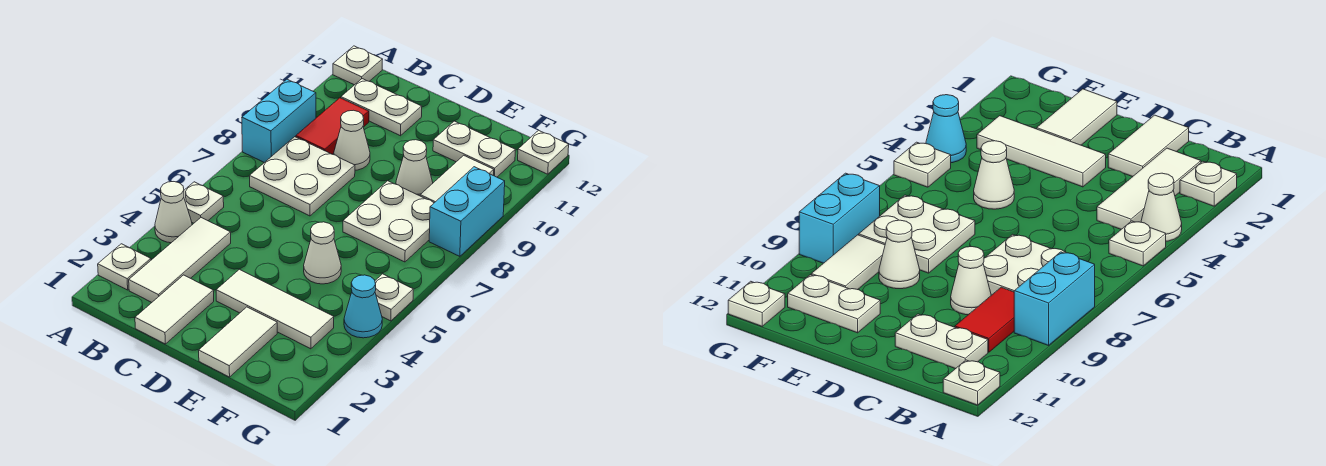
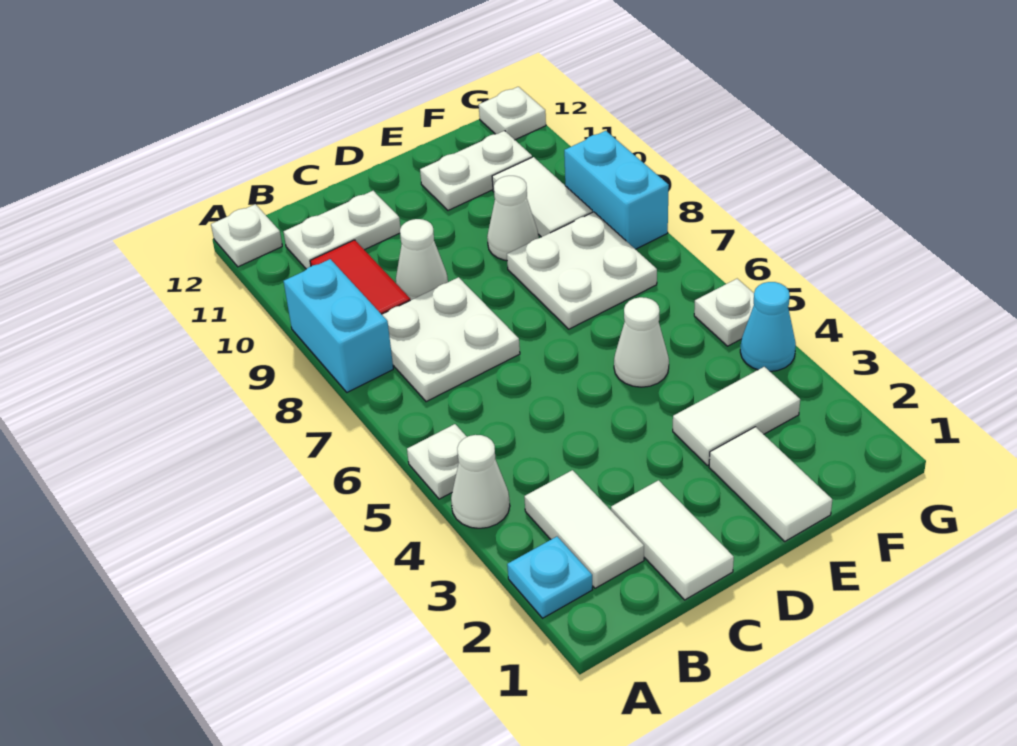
white 1x1 plate [98,244,151,290] -> cyan 1x1 plate [507,537,592,618]
white 1x3 tile [129,218,231,302] -> white 1x2 tile [524,470,644,588]
white 1x3 tile [216,269,334,349] -> white 1x2 tile [673,367,800,466]

